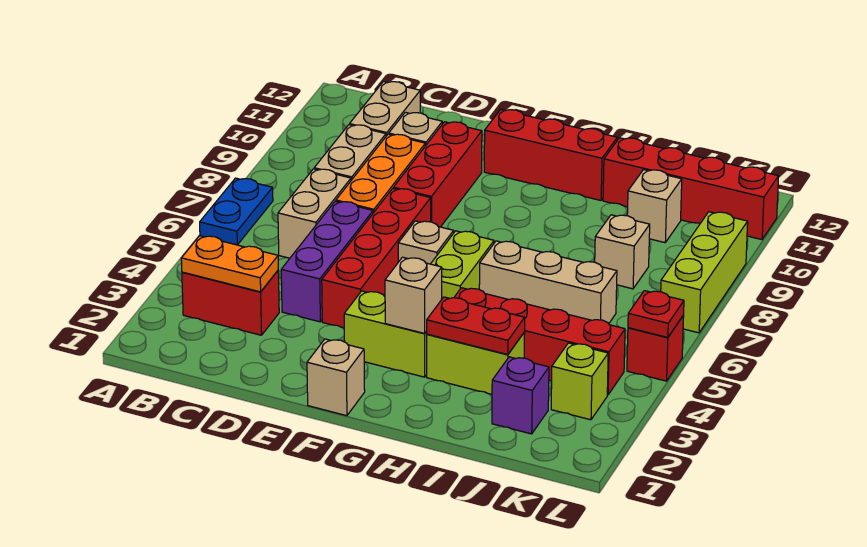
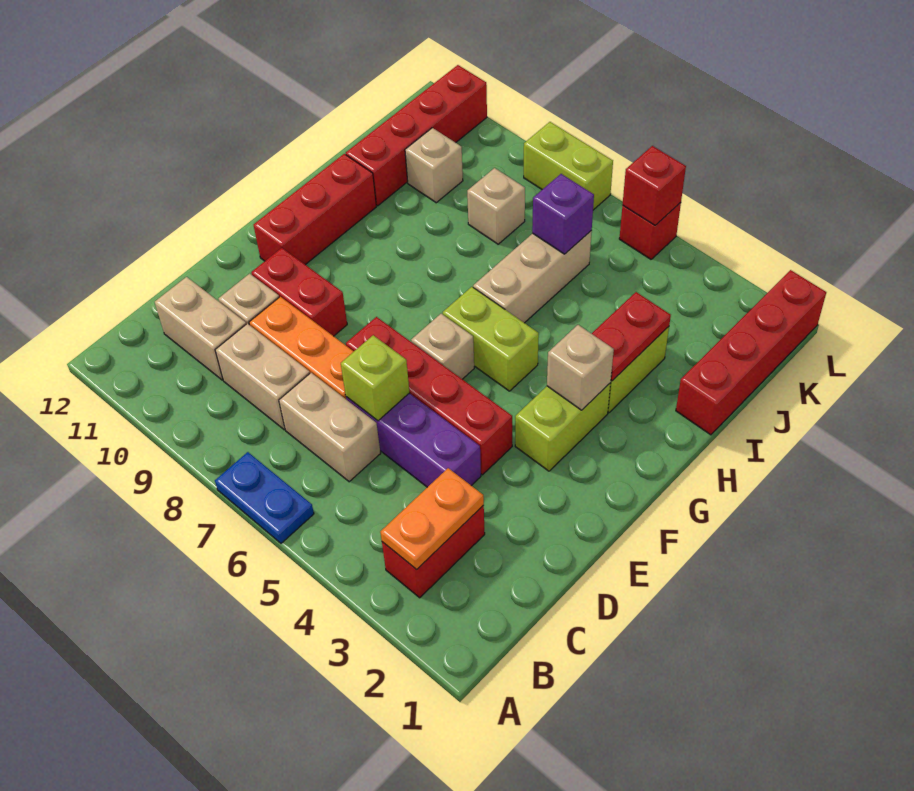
red 1x3 brick [393,122,482,227] -> red 1x2 brick [251,248,347,336]
tan 1x1 brick [307,339,365,416] -> none
red 1x4 brick [454,288,625,395] -> red 1x4 brick moved to [676,270,826,435]
purple 1x1 brick [492,357,549,434] -> purple 1x1 brick moved to [532,174,594,254]
lime 1x1 brick [551,343,608,420] -> lime 1x1 brick moved to [341,335,410,421]
red 1x1 plate [628,291,684,337] -> red 1x1 brick [623,146,686,225]
lime 1x3 brick [661,212,748,333] -> lime 1x2 brick [524,122,613,210]

